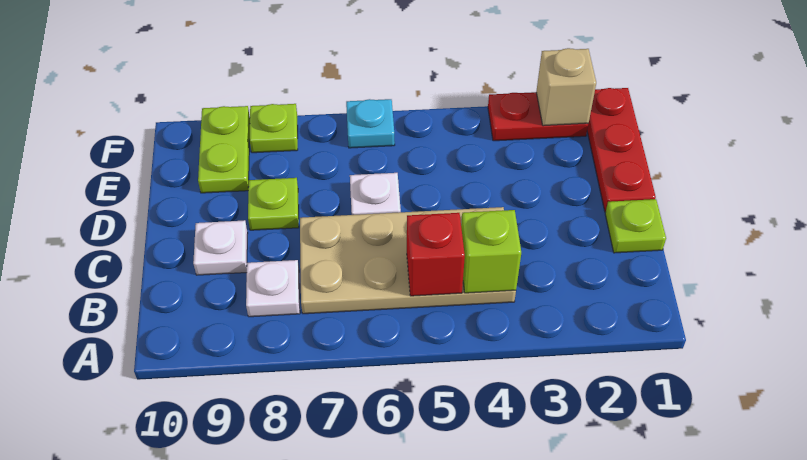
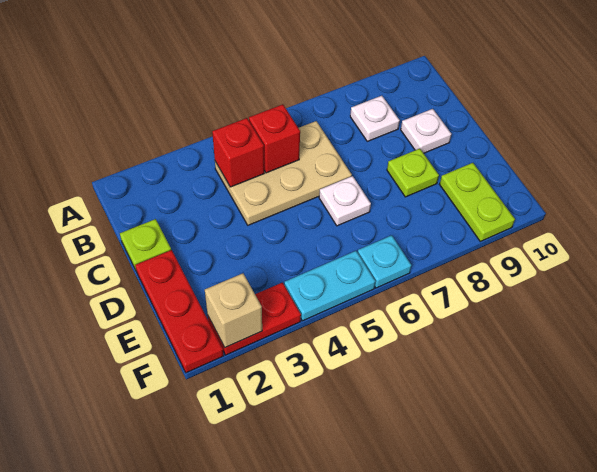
tan 2x4 plate [300,207,516,314] -> tan 2x3 plate [215,121,352,225]
lime 1x1 brick [461,210,521,293] -> red 1x1 brick [212,118,264,187]
none -> cyan 1x2 plate [284,251,375,321]
lime 1x1 plate [250,104,298,153] -> none

